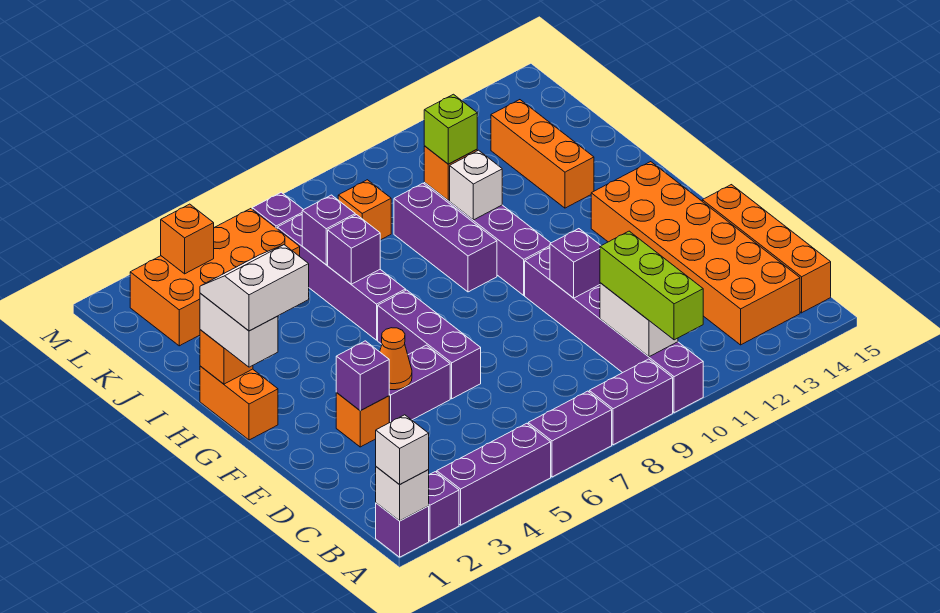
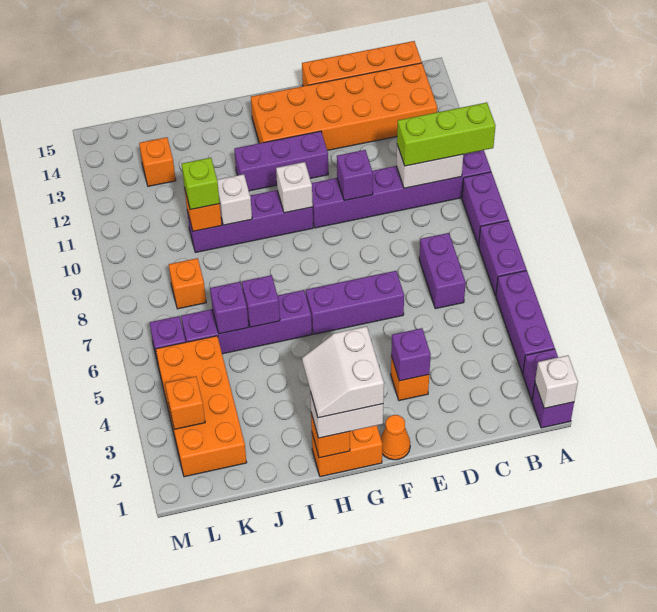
white 1x1 brick [376,415,429,485] -> white 1x1 brick moved to [276,162,313,213]
purple 1x2 brick [389,345,450,423] -> purple 1x2 brick moved to [419,233,466,309]
orange 1x1 cone [380,328,412,390] -> orange 1x1 cone moved to [381,415,410,460]
purple 1x3 brick [394,183,497,292] -> purple 1x3 brick moved to [234,131,328,191]
orange 1x3 brick [491,100,594,208] -> orange 1x1 brick [139,137,176,186]

